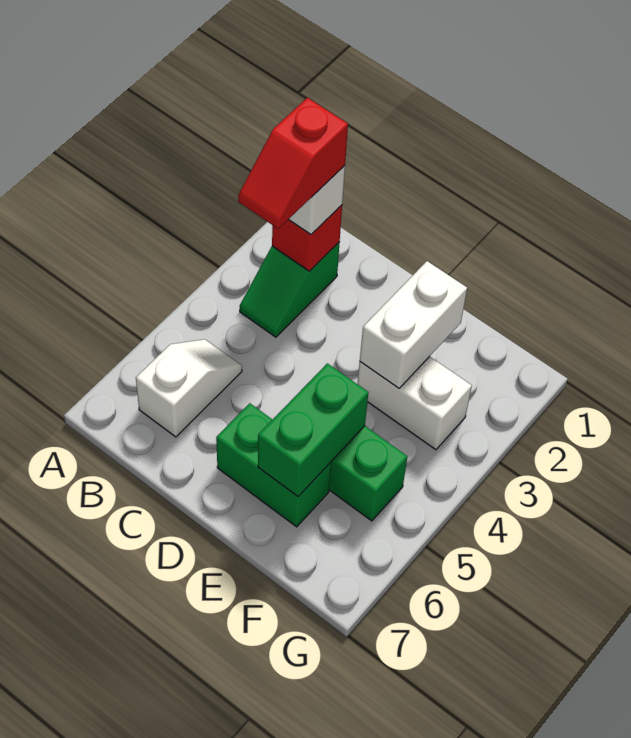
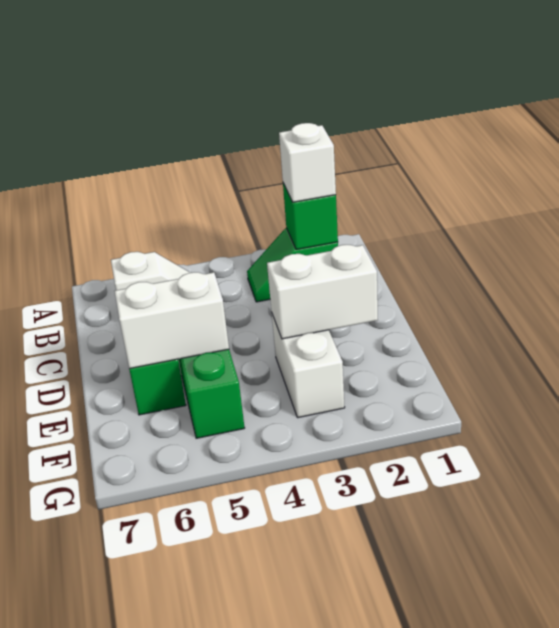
red 1x1 brick [272,205,342,271] -> green 1x1 brick [283,183,338,250]
red 1x2 slope [238,98,348,229] -> none
green 1x2 brick [258,363,368,496] -> white 1x2 brick [115,272,229,369]

